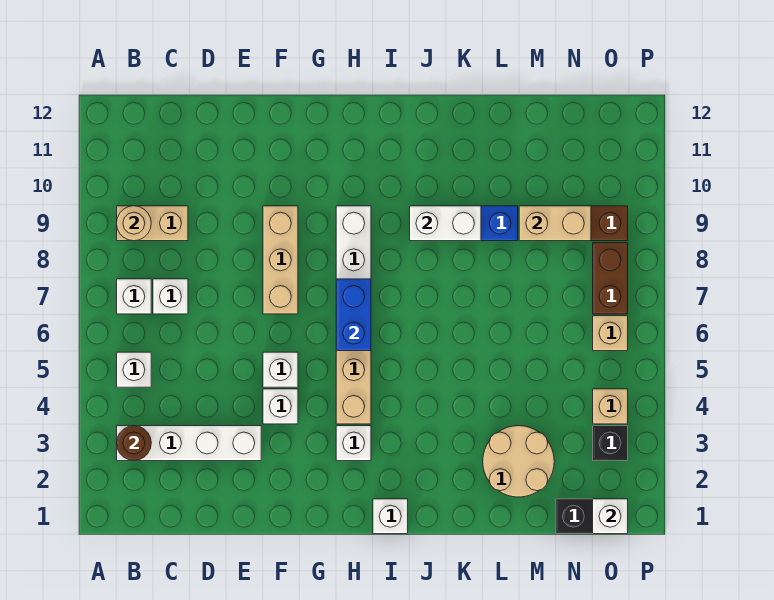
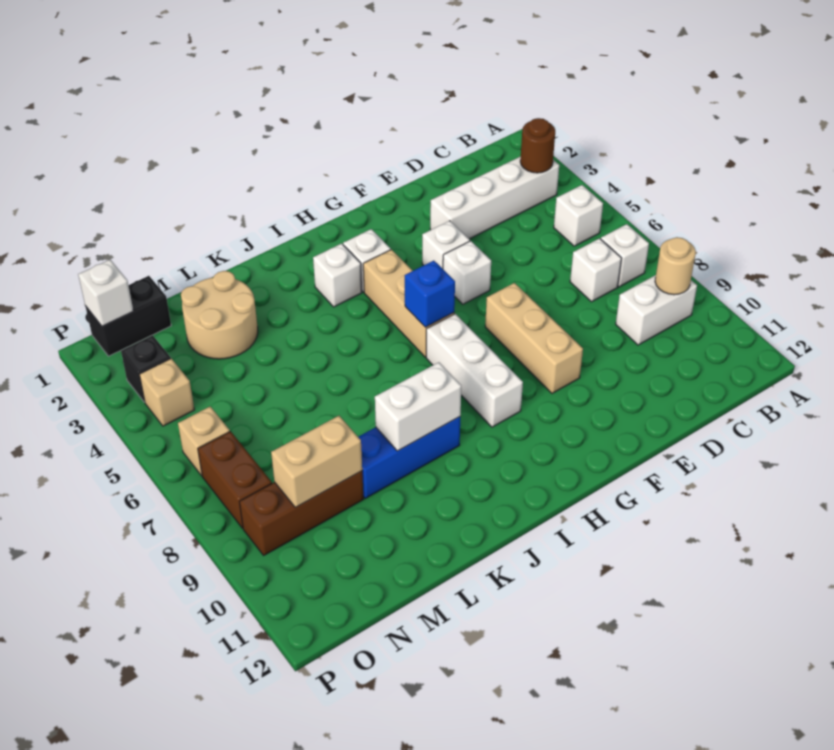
tan 1x2 brick [117,206,188,241] -> white 1x2 brick [616,275,697,345]
blue 1x2 brick [336,279,371,351] -> blue 1x1 brick [405,261,455,327]
white 1x1 brick [373,499,408,534] -> white 1x1 brick moved to [313,243,362,307]

